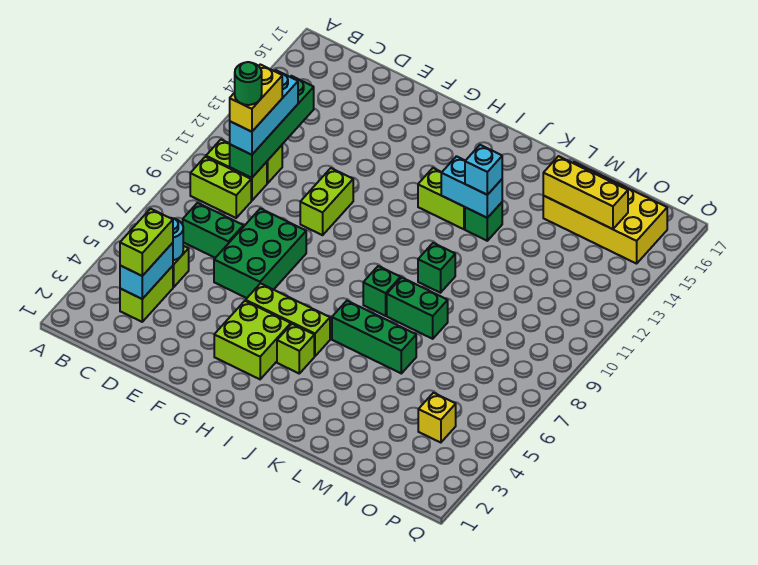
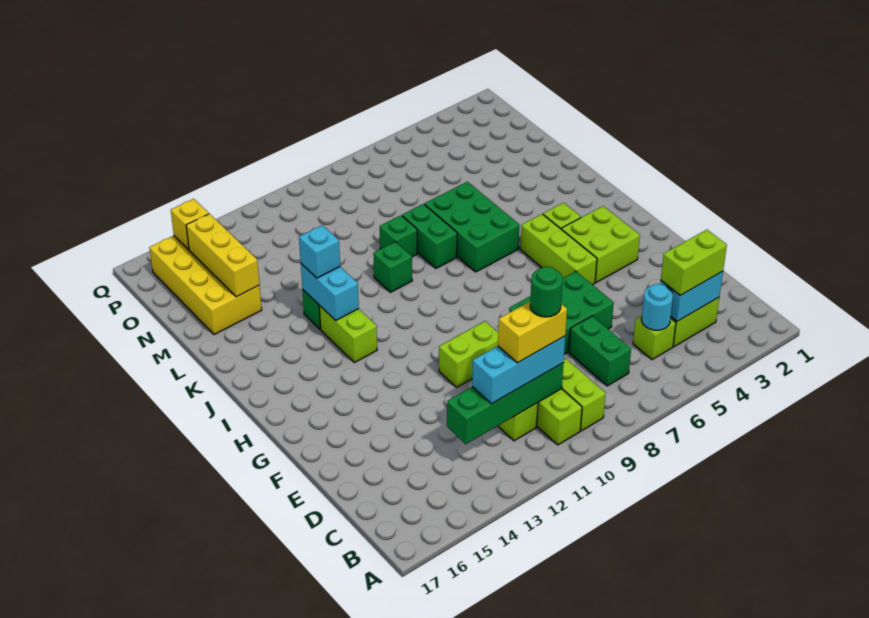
green 1x3 brick [332,301,416,373] -> green 2x3 brick [425,182,519,272]
green 1x1 brick [363,266,401,316] -> green 1x1 brick moved to [380,215,418,257]
yellow 1x1 brick [418,393,456,443] -> yellow 1x1 brick moved to [171,199,209,249]

